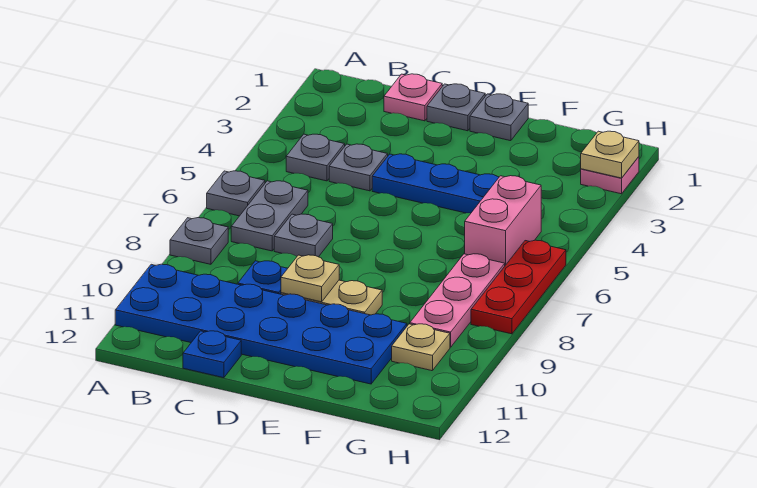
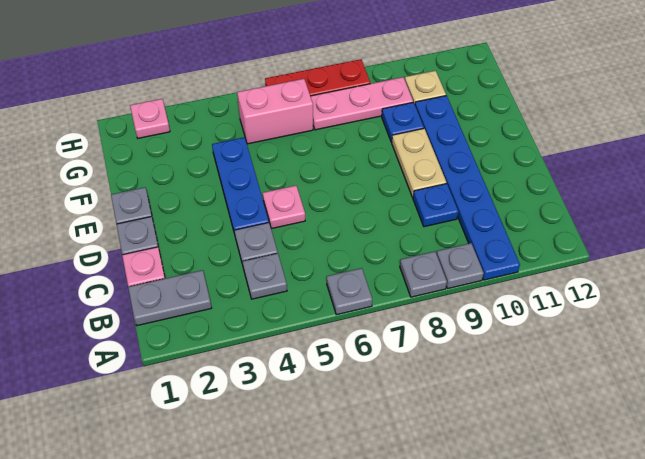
blue 2x6 plate [115,264,407,384] -> blue 1x6 plate [415,96,520,280]
grey 1x2 plate [231,181,308,251] -> grey 1x2 plate moved to [128,270,212,326]
grey 1x1 plate [274,214,333,257] -> grey 1x1 plate moved to [437,243,484,289]
blue 1x1 plate [183,331,241,378] -> blue 1x1 plate moved to [382,102,424,142]
none -> pink 1x1 plate [263,186,305,229]
tan 1x1 plate [281,255,339,302] -> none
tan 1x1 plate [581,131,639,178] -> none

